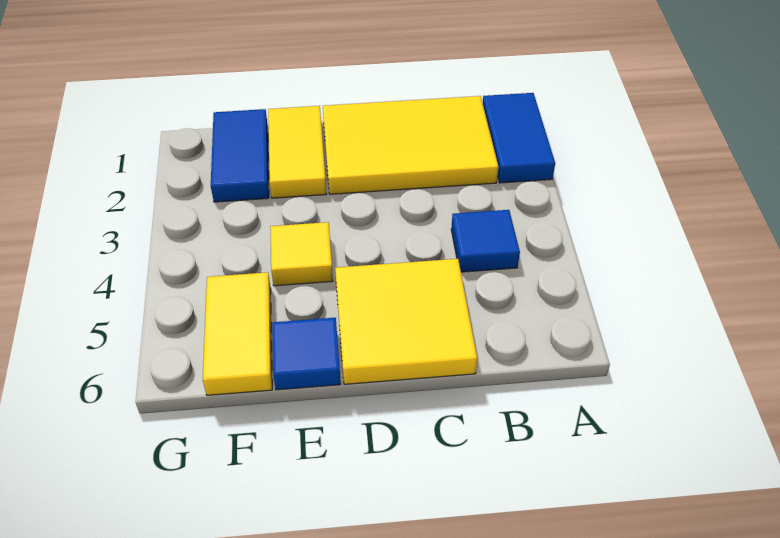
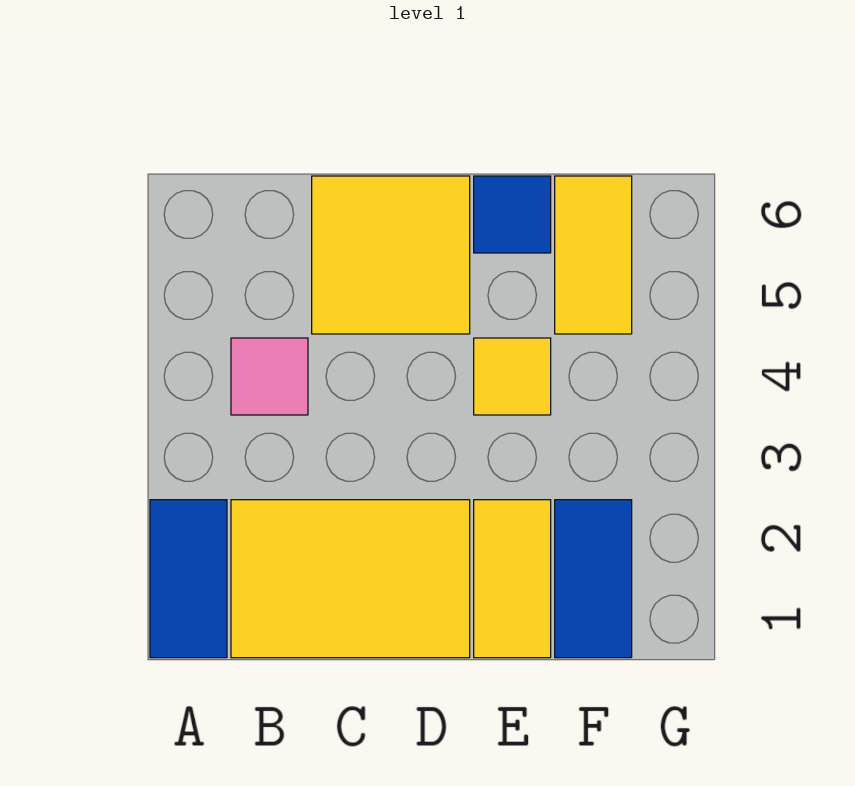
blue 1x1 tile [451,210,520,272] -> pink 1x1 tile [231,338,308,415]

